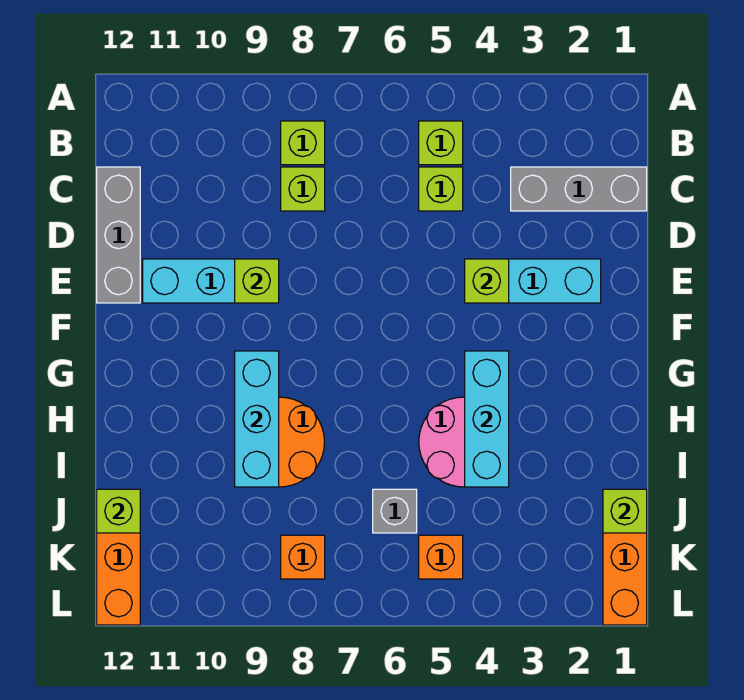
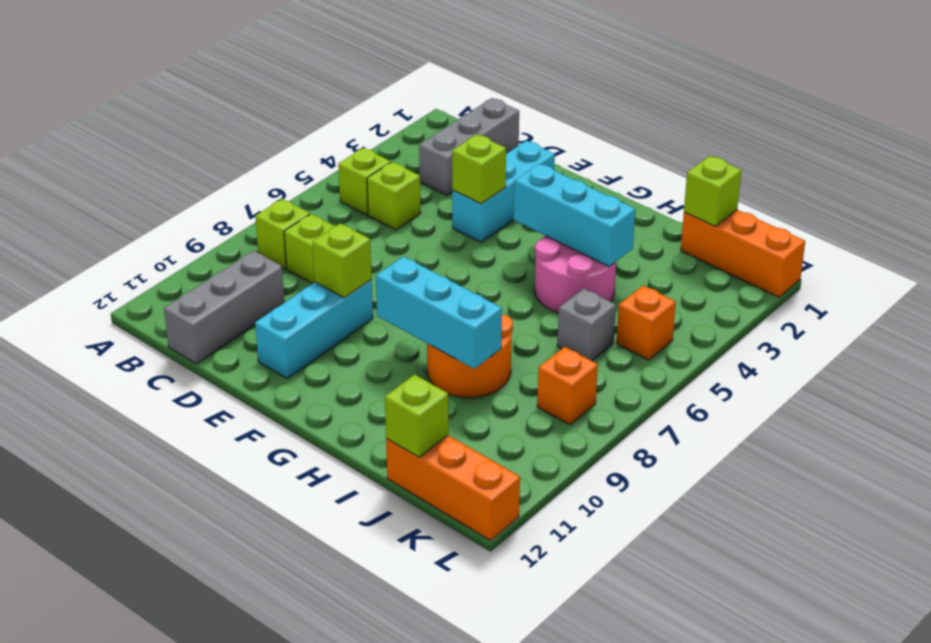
grey 1x3 brick [97,167,140,303] -> grey 1x3 brick turned to [164,251,284,364]

